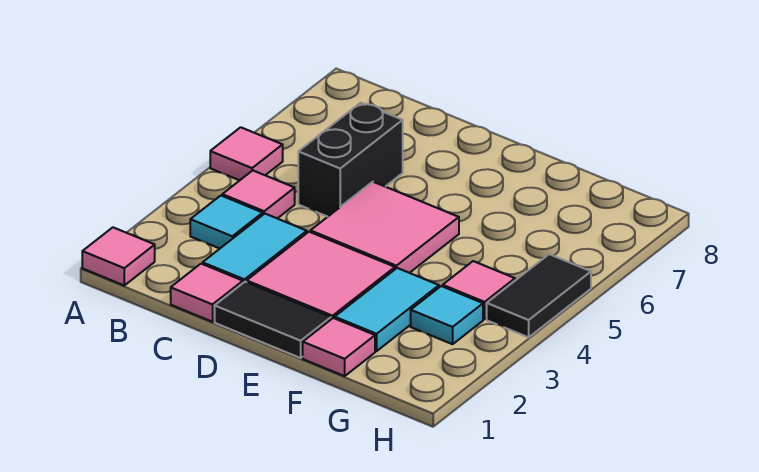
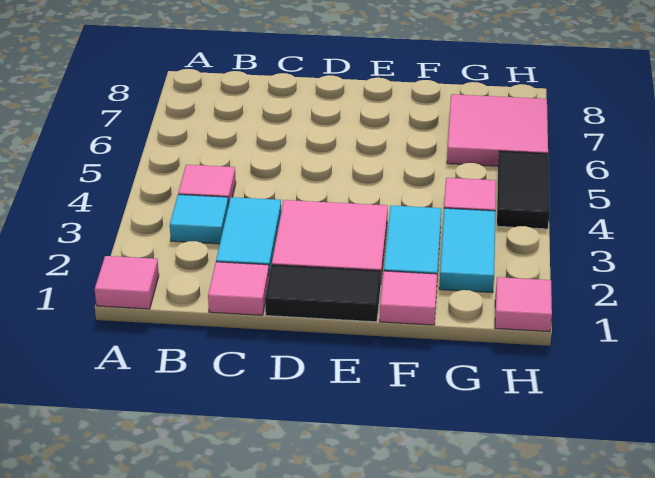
pink 1x1 tile [210,127,283,180] -> pink 1x1 tile moved to [495,277,552,332]
black 1x2 brick [298,103,403,217] -> none
pink 2x2 tile [310,182,459,273] -> pink 2x2 tile moved to [447,94,548,166]
cyan 1x1 tile [411,286,483,344] -> cyan 1x2 tile [439,208,495,293]

